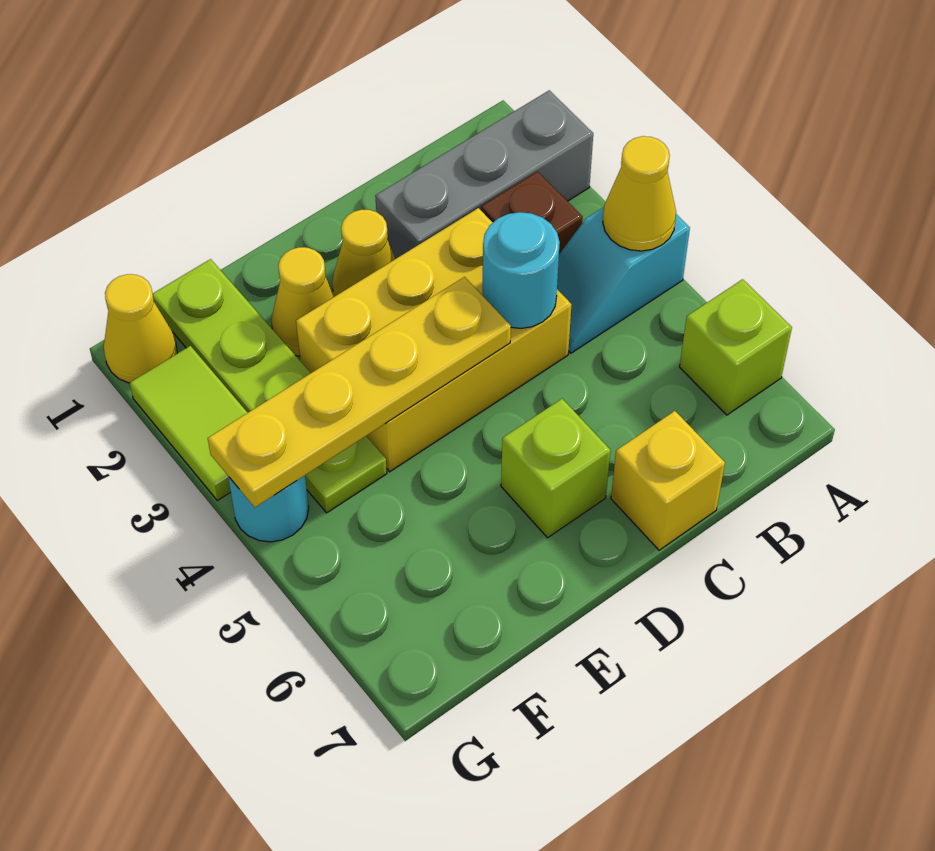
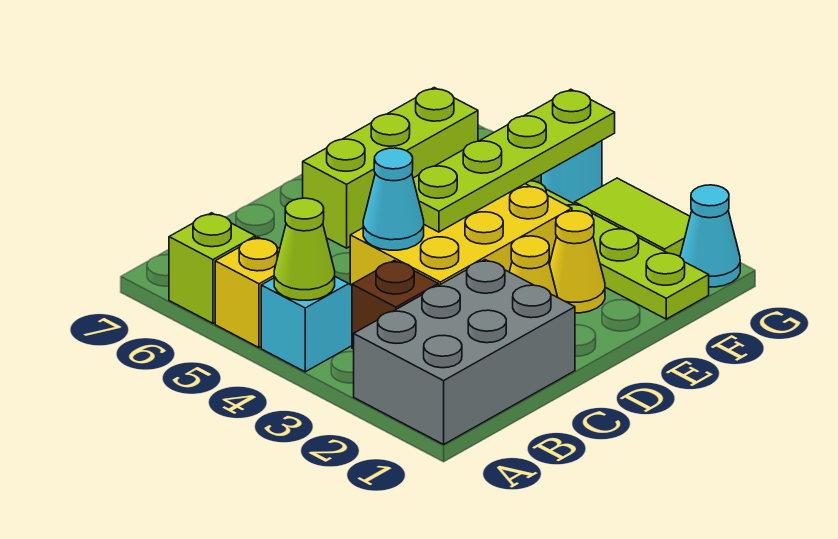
grey 1x3 brick [375,90,593,259] -> grey 2x3 brick [354,260,575,444]
yellow 1x1 cone [603,136,676,251] -> lime 1x1 cone [274,198,335,300]
cyan 1x1 round brick [483,212,560,328] -> cyan 1x1 cone [363,148,424,250]
yellow 1x1 brick [611,411,725,550] -> yellow 1x1 brick moved to [215,237,280,348]
yellow 1x4 plate [208,277,511,507] -> lime 1x4 plate [413,89,615,232]
lime 1x1 brick [501,399,611,538] -> lime 1x3 brick [303,88,478,248]
yellow 1x1 cone [104,274,177,383] -> cyan 1x1 cone [680,185,740,287]

